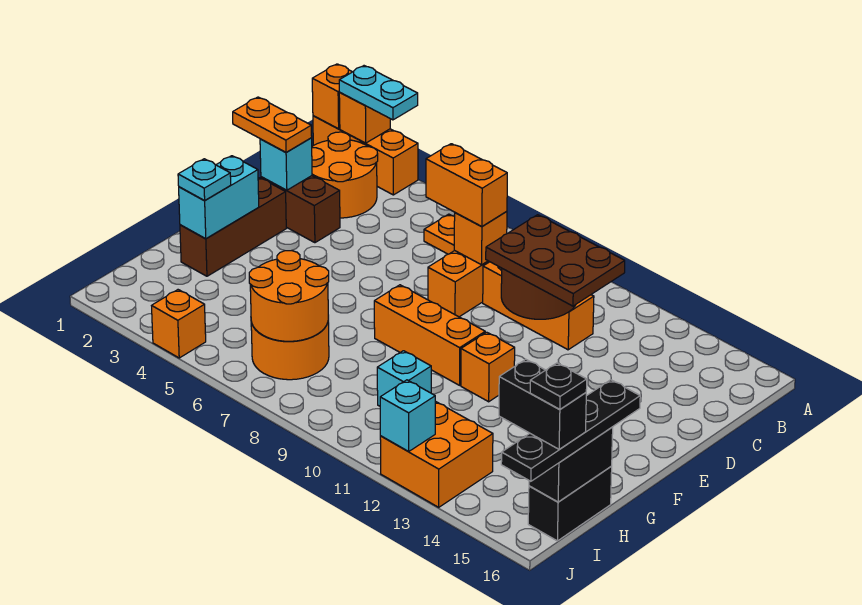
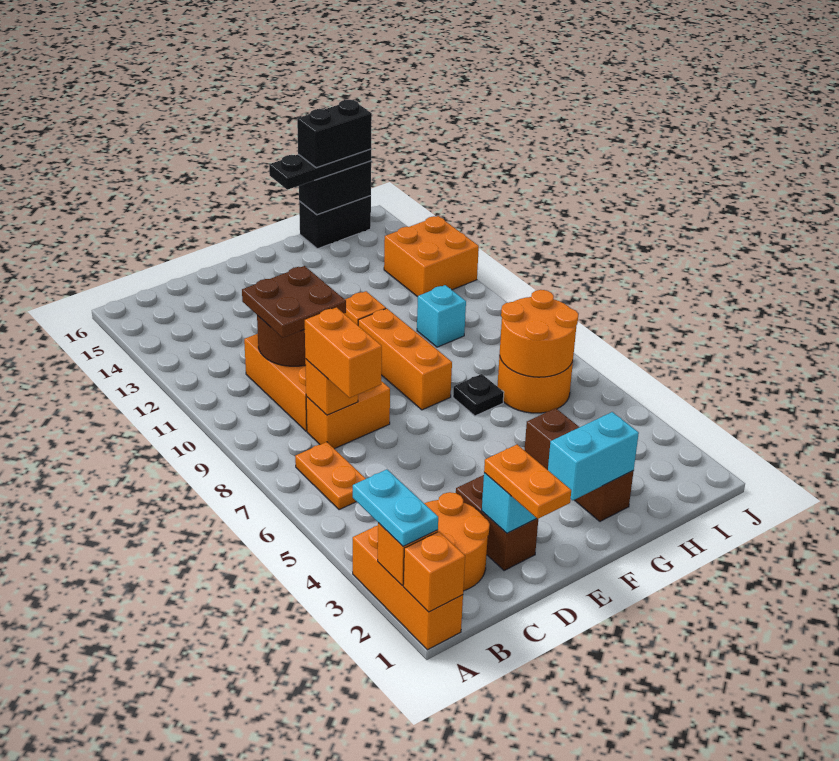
brown 2x3 plate [486,215,625,306] -> brown 2x2 plate [242,266,346,338]
brown 1x3 brick [180,178,286,276] -> brown 1x3 brick turned to [524,408,634,521]
cyan 1x1 plate [178,159,231,201] -> none
black 1x4 plate [501,380,640,481] -> black 1x3 plate [269,149,371,190]
black 1x2 brick [499,359,586,449] -> black 1x2 brick turned to [297,100,372,168]
black 1x1 plate [530,363,587,410] -> black 1x1 plate moved to [453,374,504,416]
orange 1x1 brick [152,290,206,358] -> none
cyan 1x1 brick [380,380,435,452] -> none

